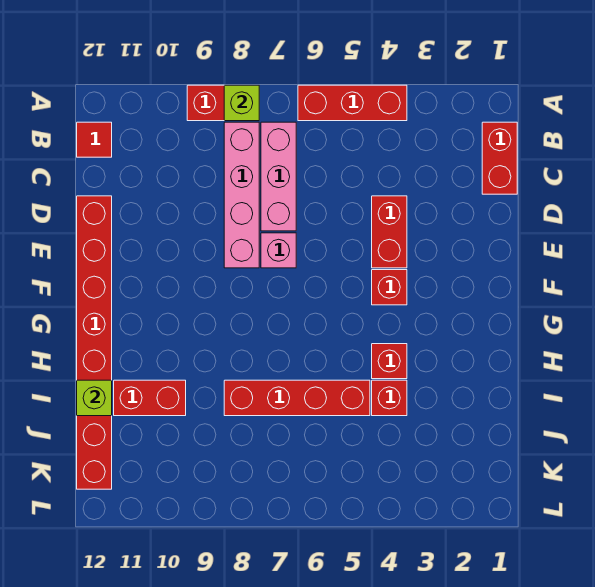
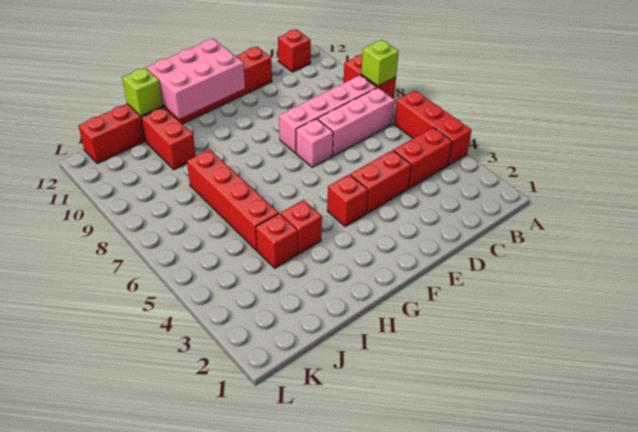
red 1x2 brick [482,122,517,194] -> red 1x2 brick moved to [394,127,452,188]
red 1x1 tile [77,122,112,157] -> red 1x1 brick [278,29,311,72]
none -> pink 2x3 brick [146,39,245,119]

